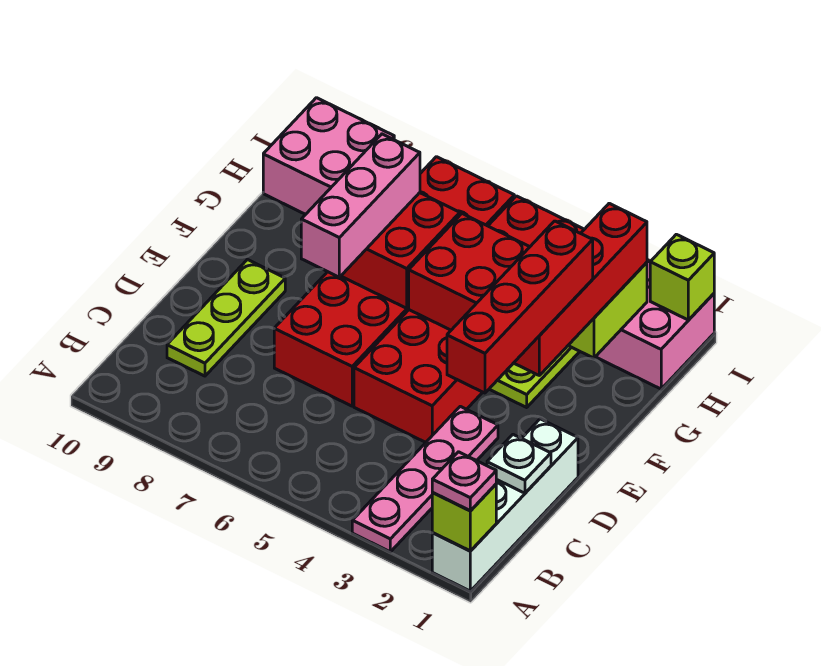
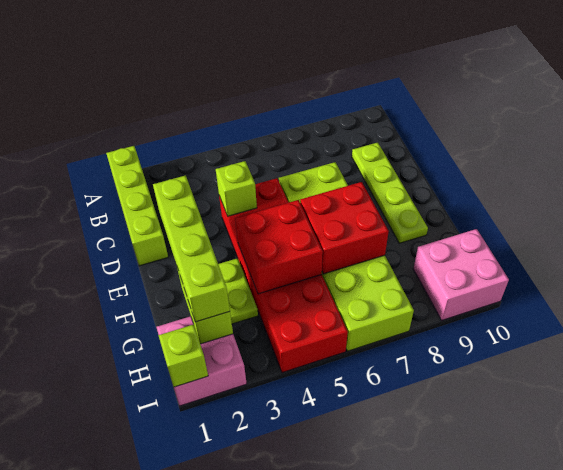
white 1x4 brick [432,419,578,591] -> lime 1x4 brick [106,146,168,266]
lime 1x1 brick [432,484,496,551] -> lime 1x1 brick moved to [216,161,257,216]
pink 1x1 plate [432,452,496,511] -> none
pink 1x4 plate [352,406,498,552] -> none
white 1x1 plate [487,435,551,493] -> none
red 1x4 brick [447,221,593,393] -> none
lime 1x3 plate [167,260,285,376] -> lime 1x4 plate [352,143,428,243]
red 2x6 brick [274,157,514,406] -> lime 2x6 brick [279,162,414,351]
red 1x4 brick [514,203,647,375] -> lime 1x4 brick [153,175,230,322]
pink 1x3 brick [301,134,420,277] -> none

